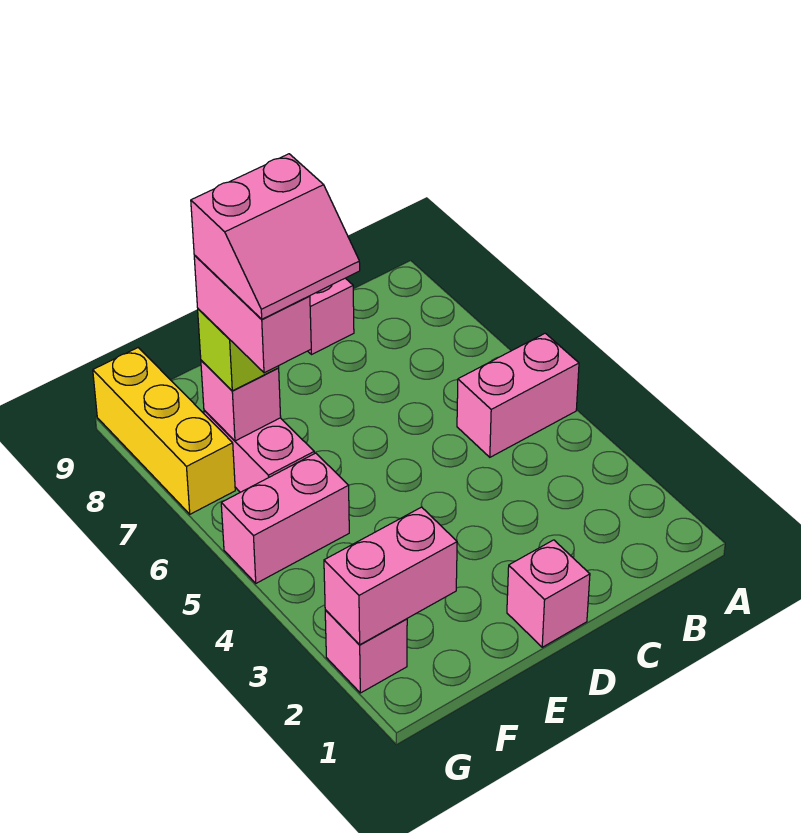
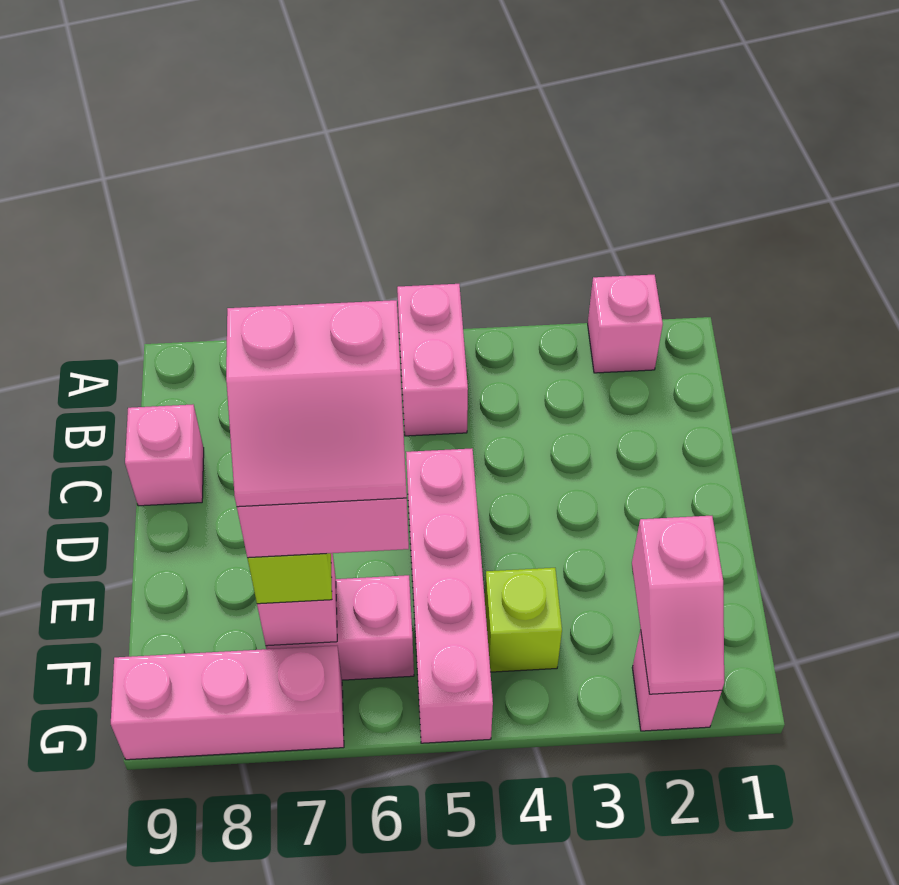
pink 1x1 brick [507,540,590,647] -> pink 1x1 brick moved to [588,275,663,373]
pink 2x2 slope [191,154,360,319] -> pink 2x2 slope turned to [226,300,407,507]
pink 1x2 brick [324,507,457,645] -> pink 1x2 slope [632,516,724,694]
none -> lime 1x1 brick [485,568,562,672]
pink 1x2 brick [221,453,349,583] -> pink 1x4 brick [406,448,493,743]
yellow 1x3 brick [93,348,235,514] -> pink 1x3 brick [111,646,344,760]

